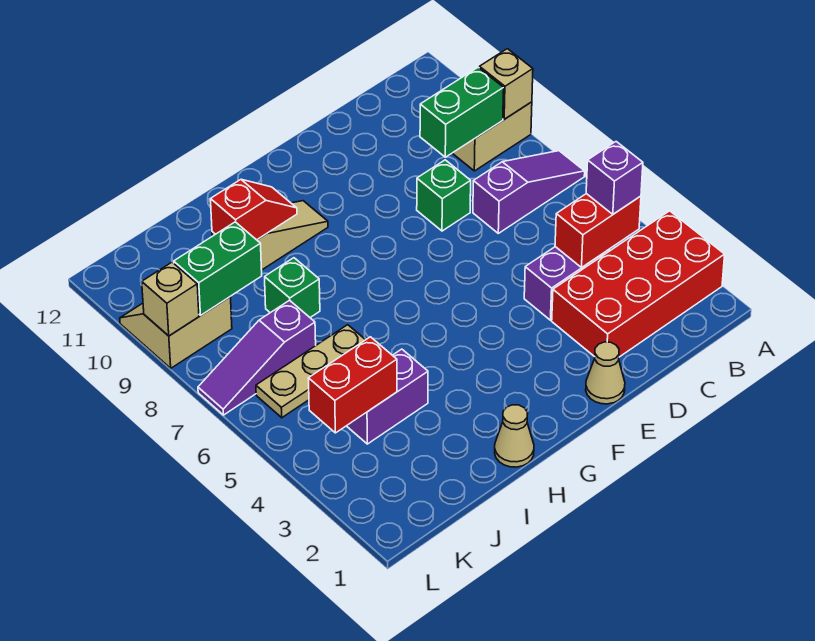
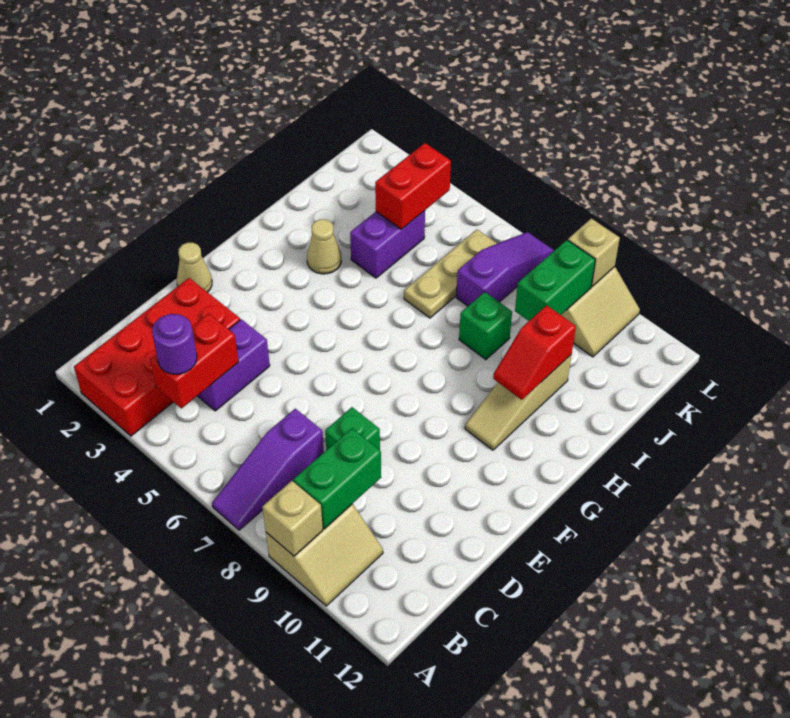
purple 1x1 brick [586,142,643,214] -> purple 1x1 round brick [152,314,197,374]
tan 1x1 cone [495,405,534,467] -> tan 1x1 cone moved to [307,219,341,274]

